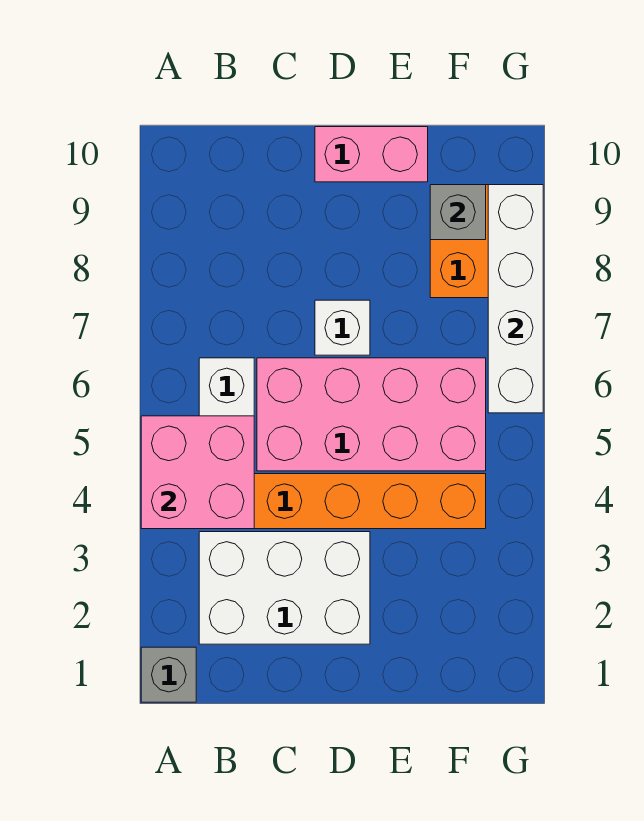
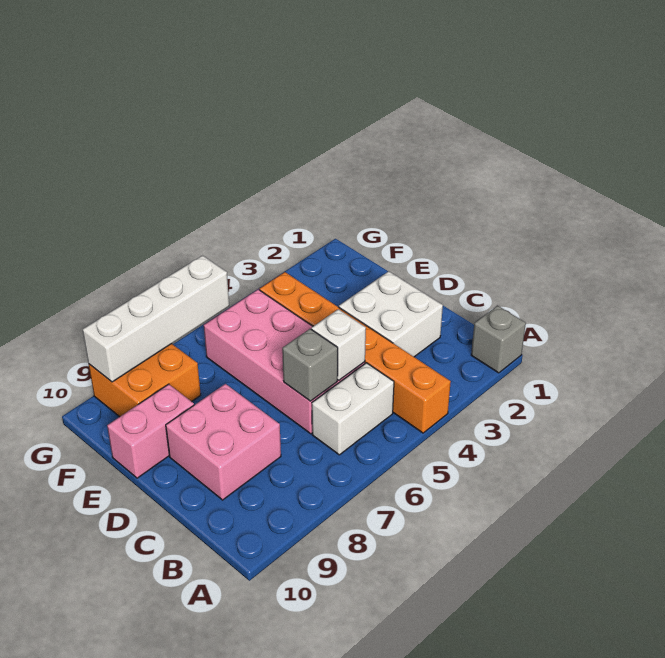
pink 2x2 brick [141,416,254,529] -> pink 2x2 brick moved to [166,384,281,500]
white 2x3 brick [199,532,370,644] -> white 2x2 brick [339,271,443,357]
white 1x1 brick [315,300,370,355] -> white 1x1 brick moved to [311,309,366,380]
pink 1x2 brick [315,127,428,182] -> pink 1x2 brick turned to [107,384,194,478]
grey 1x1 brick [430,185,486,240] -> grey 1x1 brick moved to [282,329,338,401]

